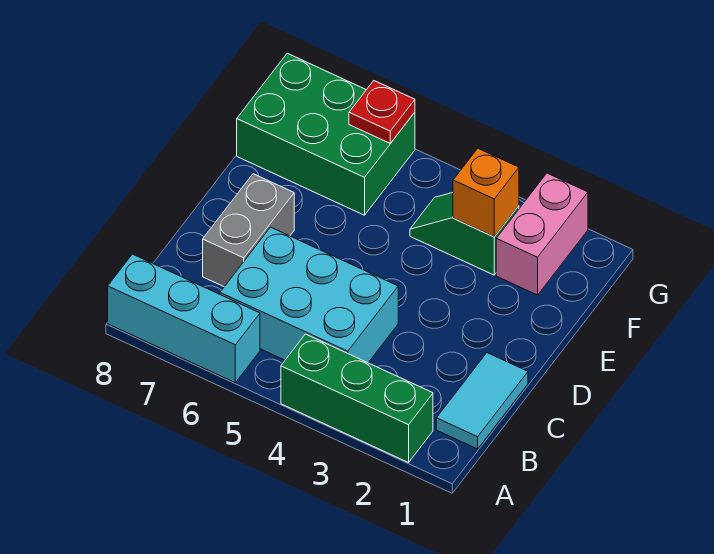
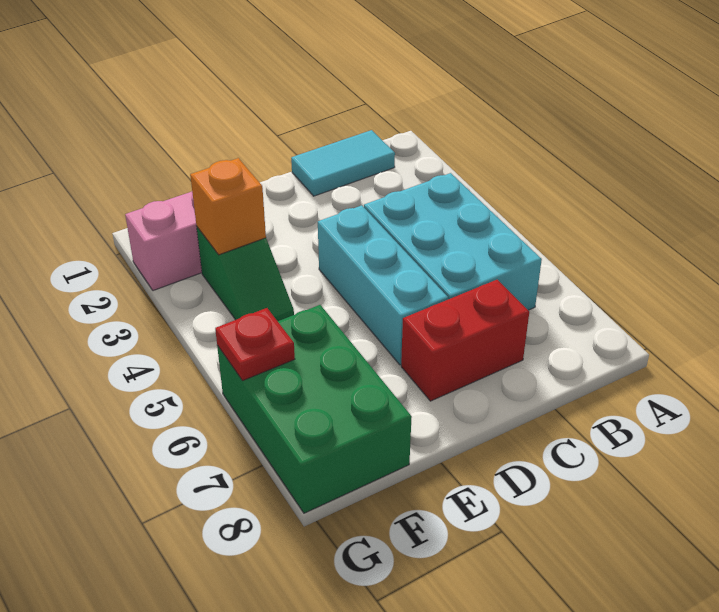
green 1x3 brick [281,334,433,463] -> none
cyan 1x3 brick [108,254,260,382] -> cyan 1x3 brick moved to [318,205,448,365]
grey 1x2 brick [203,174,294,287] -> red 1x2 brick [401,280,529,401]

